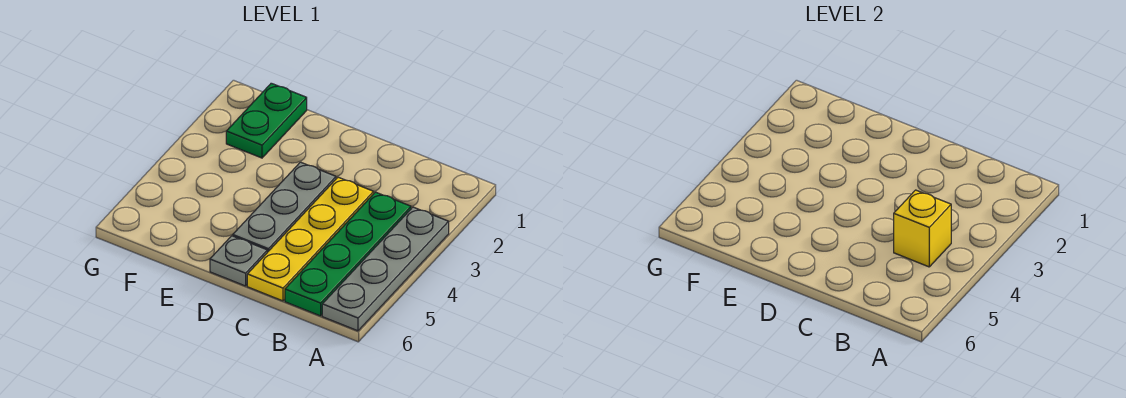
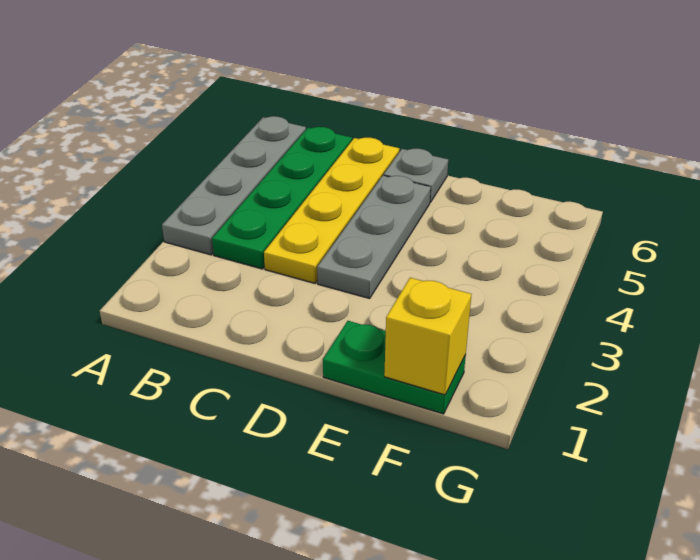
yellow 1x1 brick [894,190,951,267] -> yellow 1x1 brick moved to [384,278,471,395]
green 1x2 plate [226,83,307,158] -> green 1x2 plate turned to [323,321,466,414]

